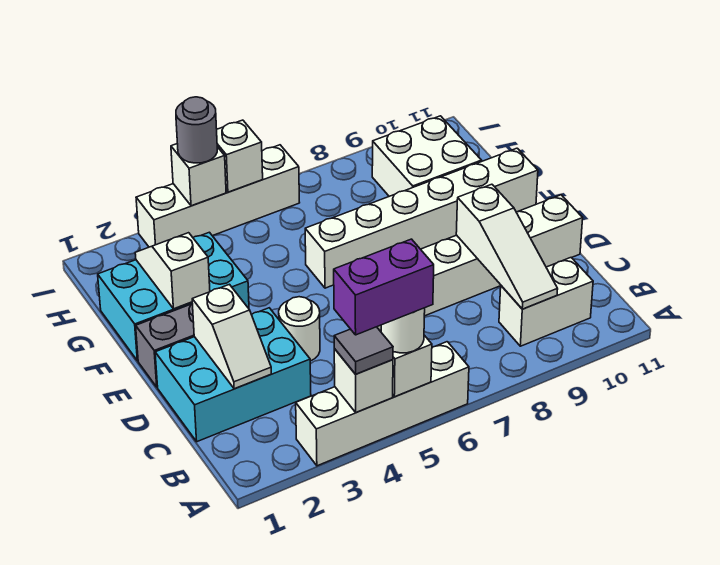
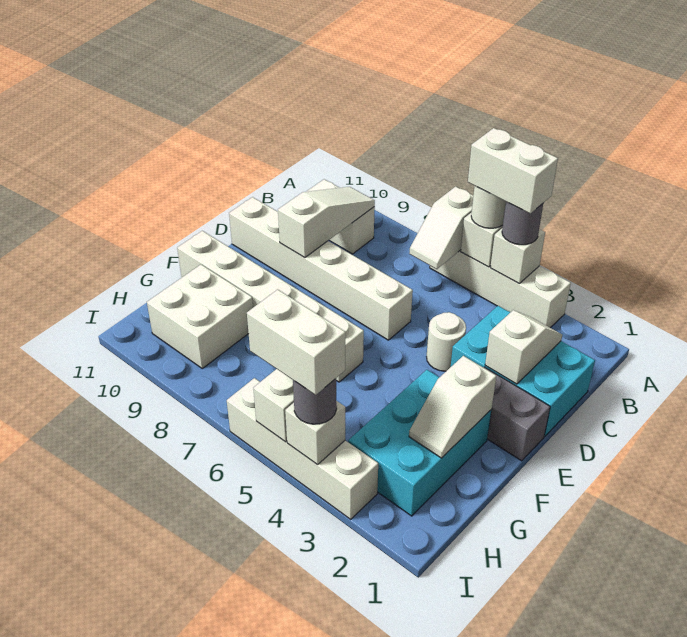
grey 1x1 tile [334,327,393,374] -> grey 1x1 round brick [502,202,543,245]
purple 1x2 brick [334,239,434,335] -> white 1x2 brick [468,128,558,213]
none -> white 1x2 slope [409,186,473,269]
cyan 2x3 brick [98,232,249,361] -> cyan 2x3 brick turned to [348,370,492,516]
none -> white 1x2 brick [247,290,346,395]

